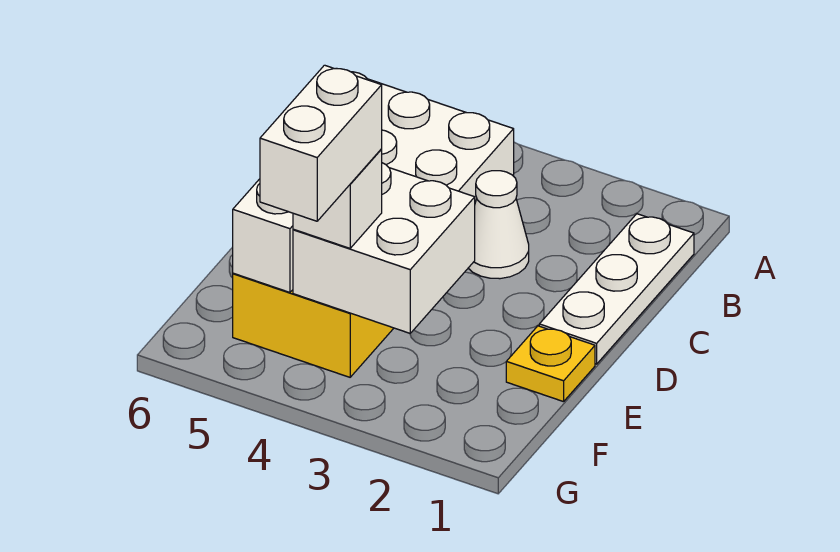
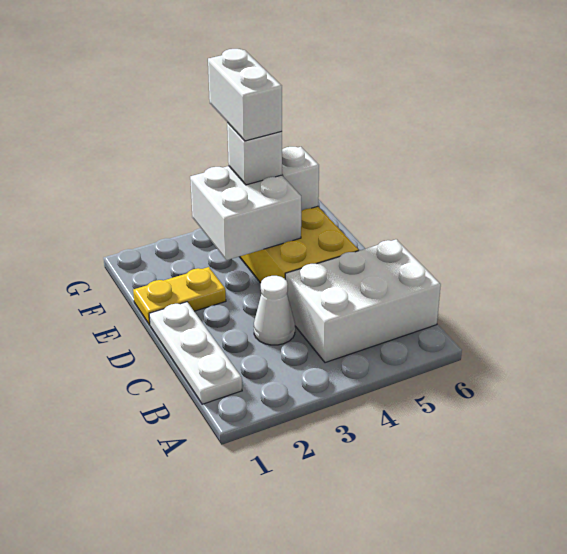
yellow 1x1 plate [506,326,595,402] -> yellow 1x2 plate [133,267,226,325]

